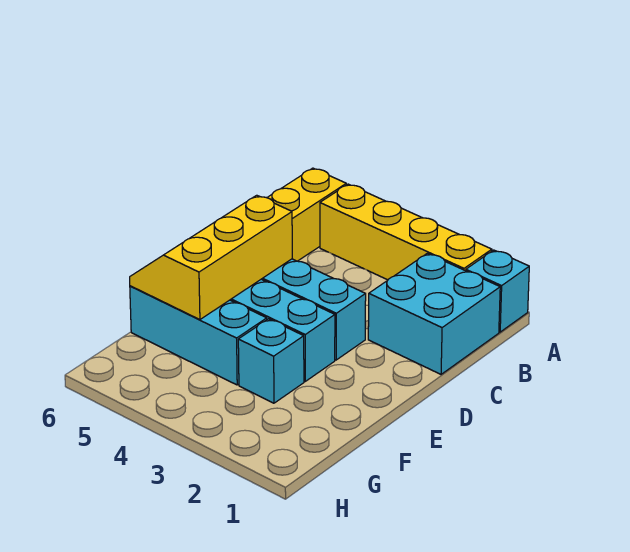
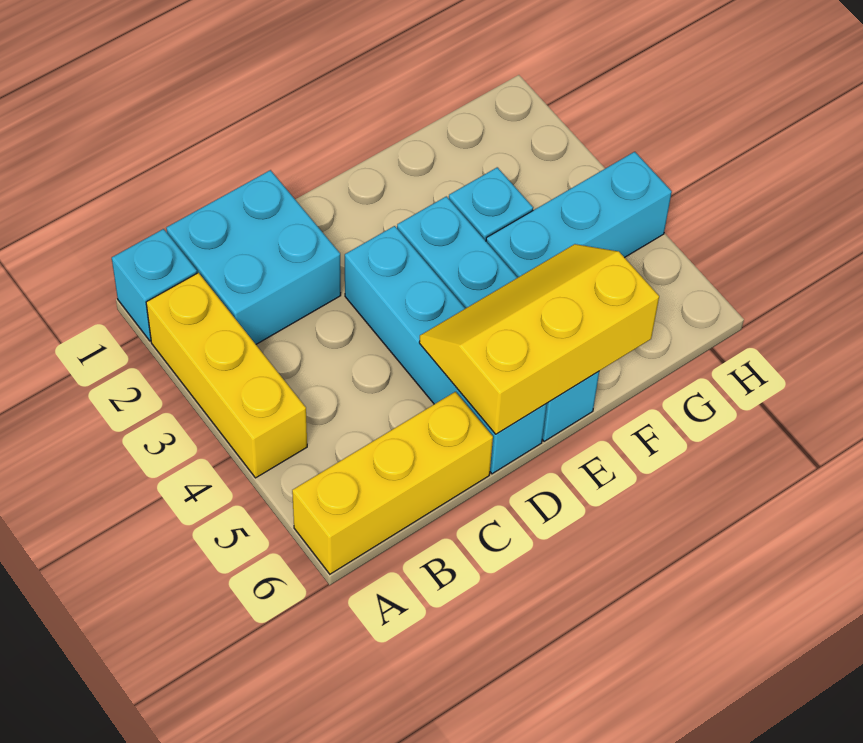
yellow 1x4 brick [320,184,492,280] -> yellow 1x3 brick [146,273,307,478]
yellow 2x3 slope [130,195,292,320] -> yellow 2x3 slope turned to [419,244,659,434]
cyan 1x3 brick [130,286,267,385] -> cyan 1x3 brick turned to [486,152,672,278]

